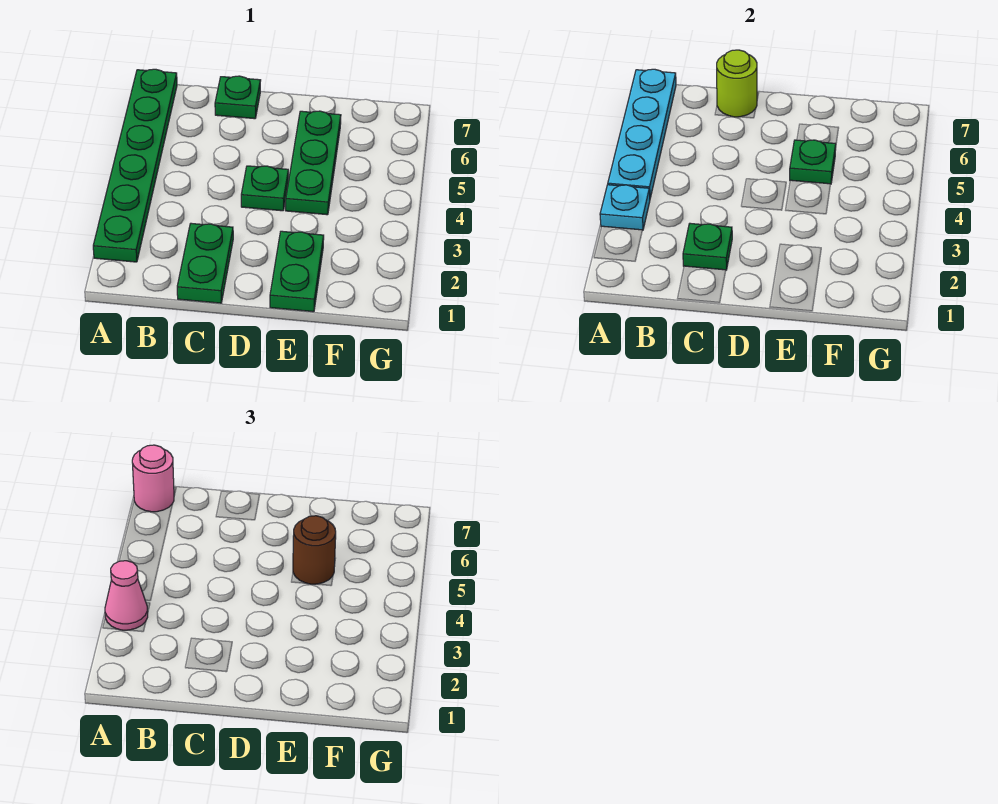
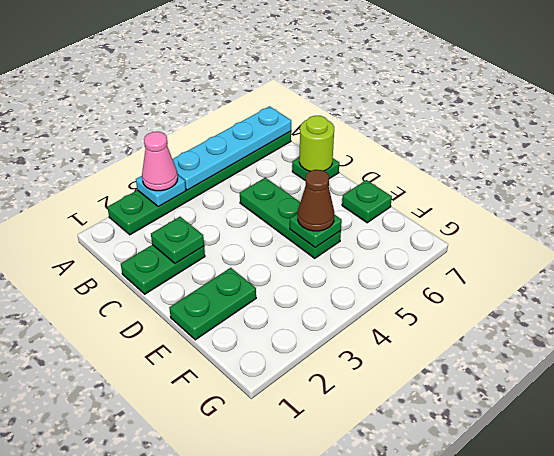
pink 1x1 round brick [132,445,174,512] -> none
green 1x1 plate [241,166,288,211] -> green 1x1 plate moved to [342,180,392,223]
green 1x3 plate [286,111,341,215] -> green 1x3 plate turned to [240,178,341,258]
brown 1x1 round brick [293,516,336,584] -> brown 1x1 cone [298,170,334,231]

